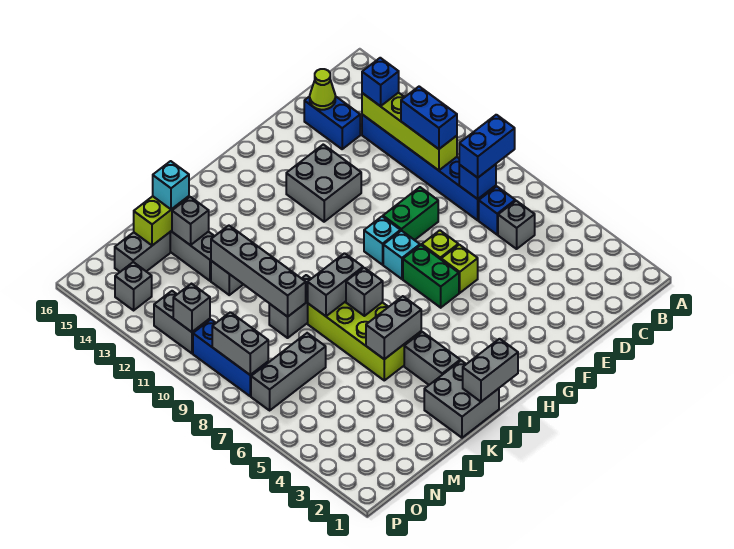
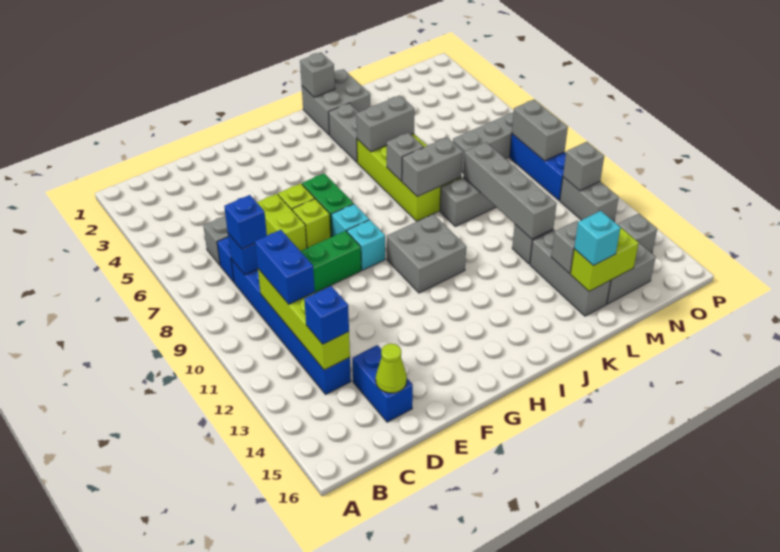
blue 1x2 brick [459,115,515,178] -> blue 1x1 brick [224,195,267,249]
none -> lime 1x2 brick [257,194,307,251]
grey 2x2 brick [286,145,361,222] -> grey 2x2 brick moved to [387,214,466,293]
grey 1x2 brick [463,339,518,402] -> grey 1x1 brick [300,52,335,97]

